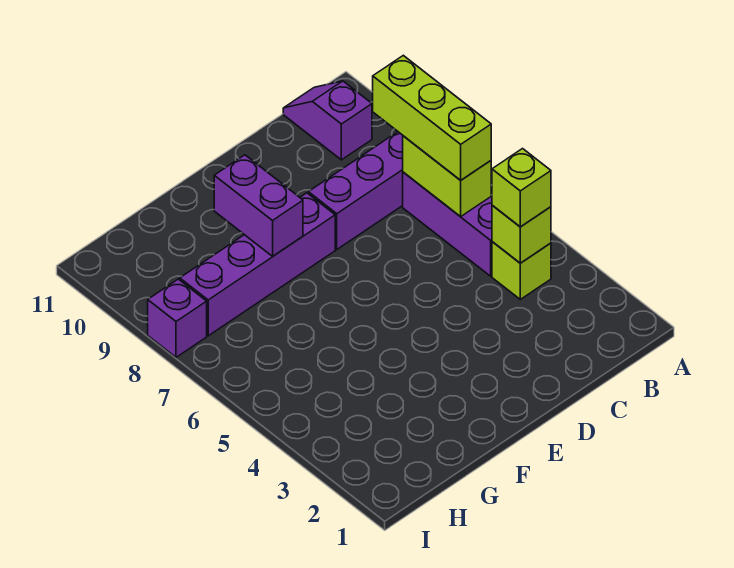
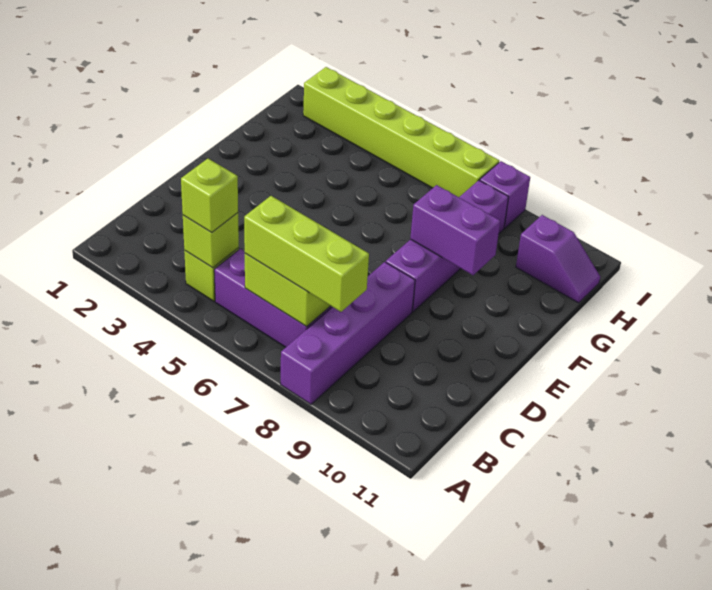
purple 1x2 slope [283,81,372,160] -> purple 1x2 slope moved to [516,215,600,303]
none -> lime 1x6 brick [303,67,499,197]

